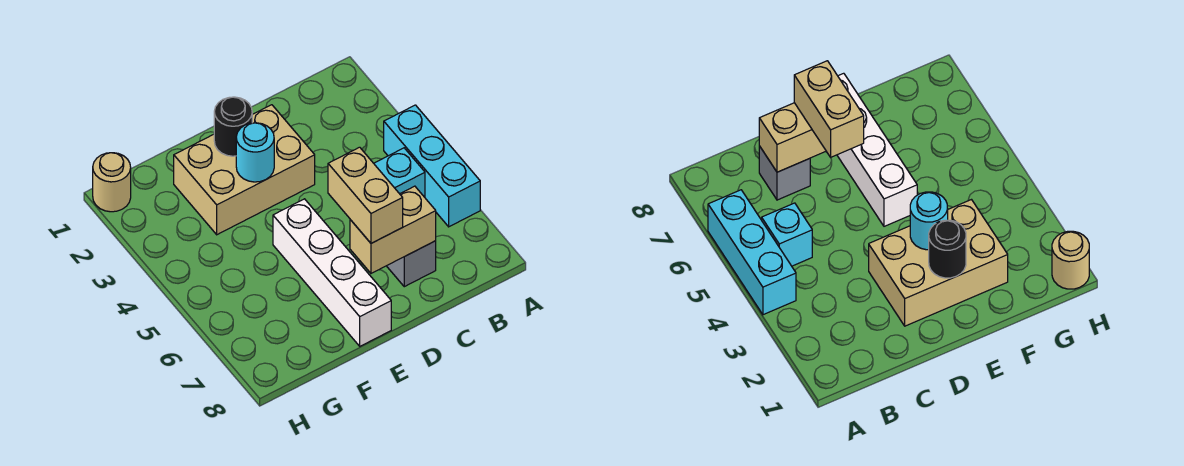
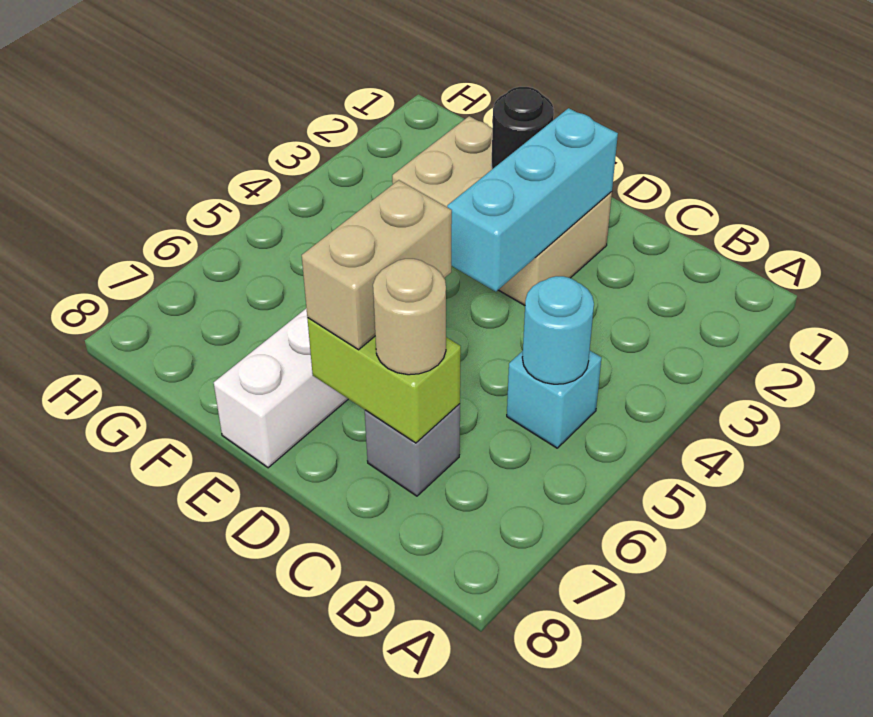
cyan 1x3 brick [384,105,480,227] -> cyan 1x3 brick moved to [447,108,618,292]
tan 1x2 brick [350,186,436,273] -> lime 1x2 brick [307,318,461,443]
cyan 1x1 round brick [236,123,274,182] -> cyan 1x1 round brick moved to [522,276,594,384]
tan 1x1 round brick [93,153,131,212] -> tan 1x1 round brick moved to [373,259,446,375]

